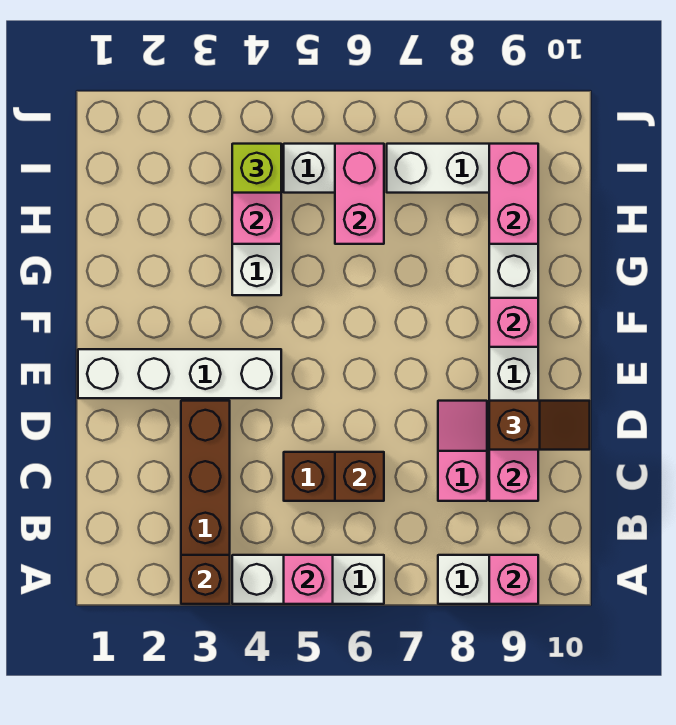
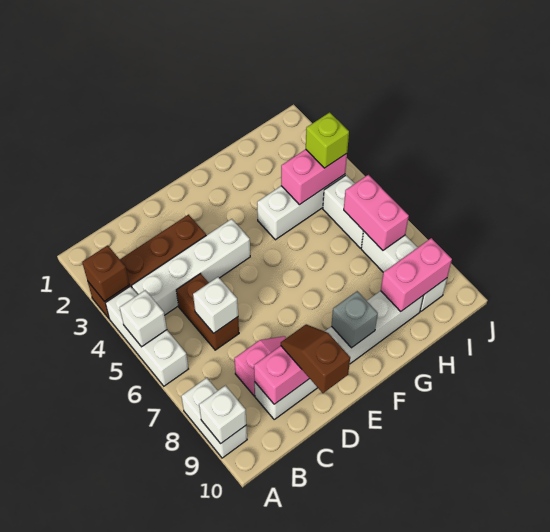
pink 1x1 brick [284,555,333,604] -> white 1x1 brick [120,290,167,347]
pink 1x1 brick [489,555,538,604] -> white 1x1 brick [199,385,246,444]
brown 1x1 brick [335,452,384,501] -> white 1x1 brick [193,277,238,333]
brown 1x2 slope [489,401,590,450] -> brown 1x2 slope turned to [281,324,350,393]
white 1x4 brick [78,349,281,398] -> white 1x4 brick turned to [132,219,250,315]
pink 1x1 brick [489,298,538,347] -> grey 1x1 brick [331,291,378,348]
pink 1x2 brick [335,144,384,244] -> pink 1x2 brick turned to [344,175,409,250]

